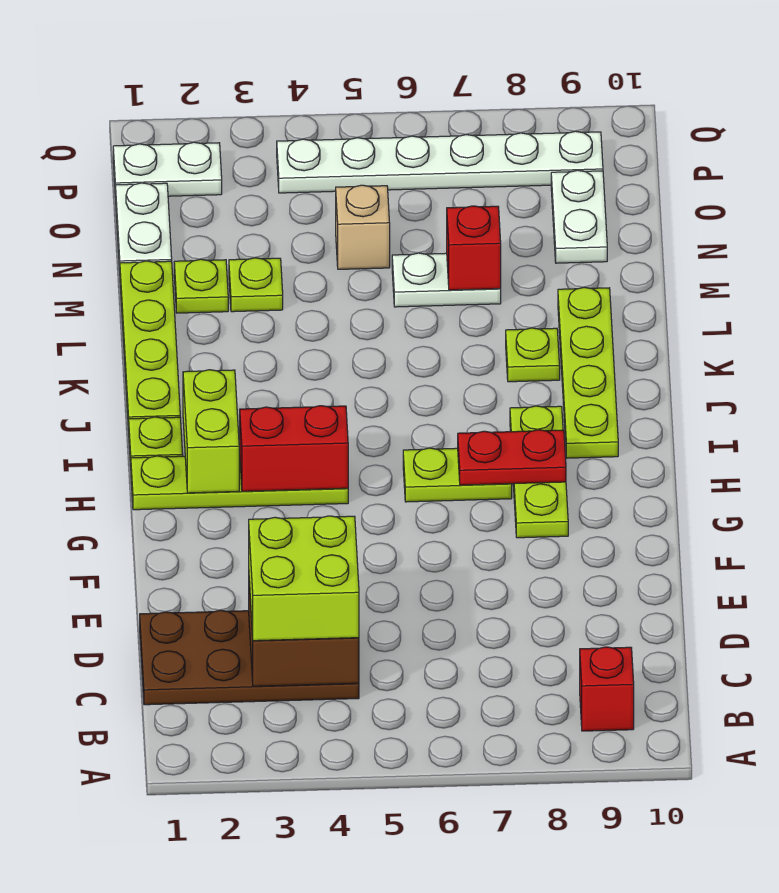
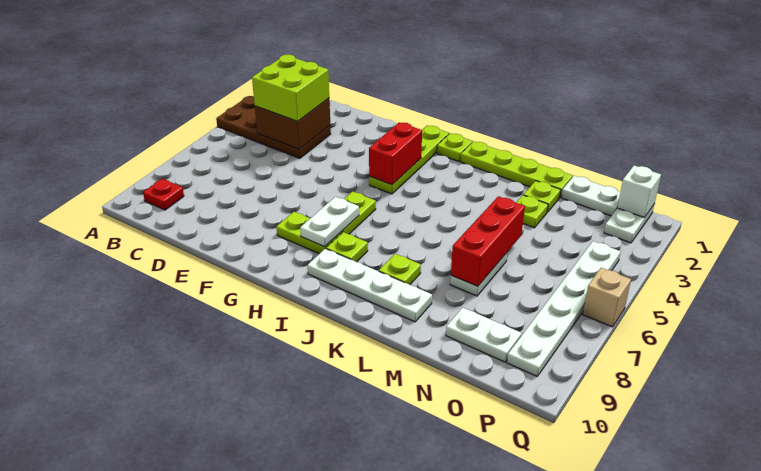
red 1x1 brick [580,647,634,731] -> red 1x1 plate [143,179,184,210]
brown 2x4 plate [140,610,359,705] -> brown 2x4 plate turned to [216,96,331,158]
lime 1x2 brick [183,370,239,493] -> none
red 1x2 plate [458,430,566,485] -> white 1x2 plate [300,197,359,247]
lime 1x4 plate [558,287,618,458] -> white 1x4 plate [308,249,432,322]
red 1x1 brick [447,206,501,290] -> red 1x3 brick [451,196,525,286]
tan 1x1 brick [336,185,390,269] -> tan 1x1 brick moved to [583,268,631,327]
none -> white 1x1 brick [618,166,661,218]

